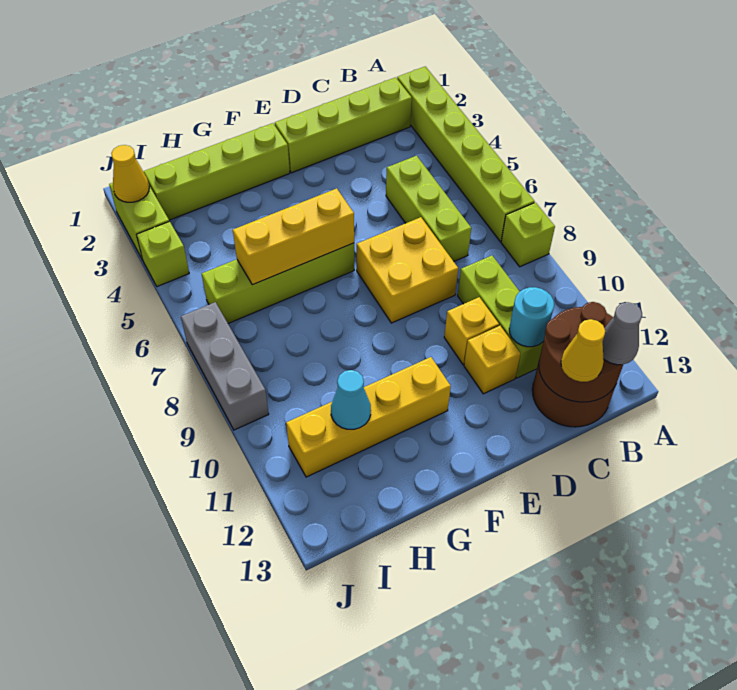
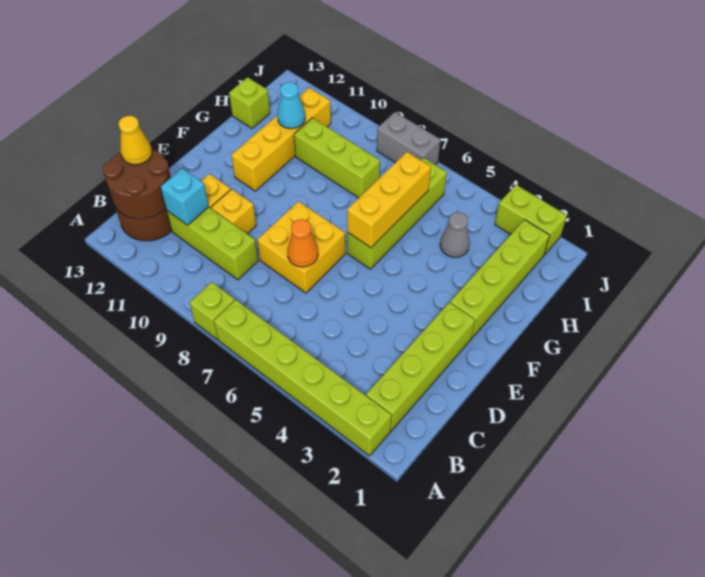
grey 1x1 cone [603,302,642,365] -> grey 1x1 cone moved to [440,212,470,257]
lime 1x3 brick [386,156,471,261] -> lime 1x3 brick moved to [294,118,380,198]
cyan 1x1 round brick [509,287,554,347] -> cyan 1x1 brick [160,168,209,225]
none -> orange 1x1 cone [287,219,318,267]
yellow 1x1 cone [111,145,149,202] -> none
lime 1x1 brick [136,221,189,287] -> lime 1x1 brick moved to [229,77,270,128]
grey 1x3 brick [181,302,269,430] -> grey 1x2 brick [377,112,441,165]

